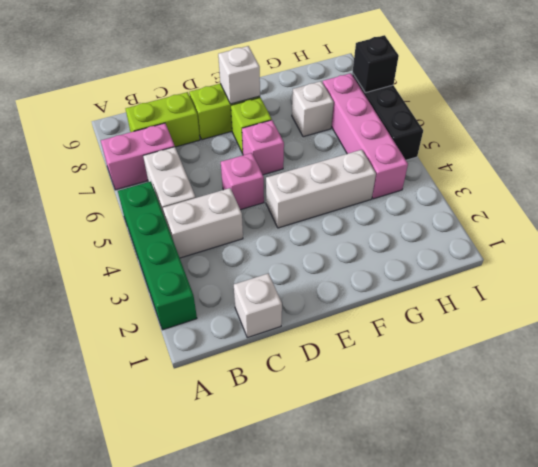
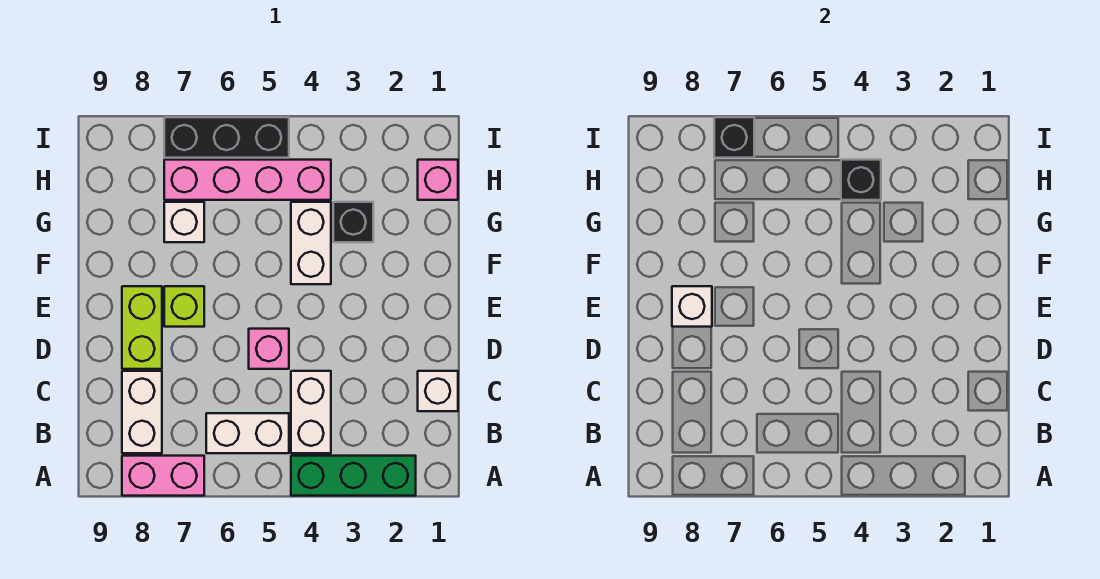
green 1x4 brick [118,182,197,330] -> green 1x3 brick [291,456,416,496]
pink 1x2 brick [101,123,175,190] -> pink 1x2 brick turned to [122,456,204,496]
lime 1x2 brick [126,92,200,147] -> white 1x2 brick [122,371,162,453]
white 1x3 brick [266,150,376,228] -> white 1x2 brick [291,202,331,284]
pink 1x1 brick [242,120,284,175] -> pink 1x1 brick moved to [418,160,458,200]
none -> black 1x1 brick [333,202,373,242]
none -> black 1x1 brick [841,160,881,200]

